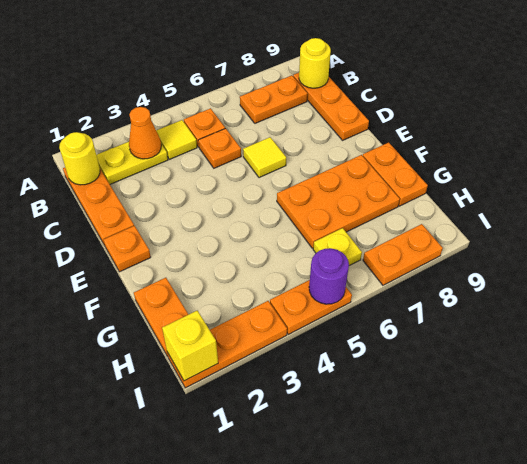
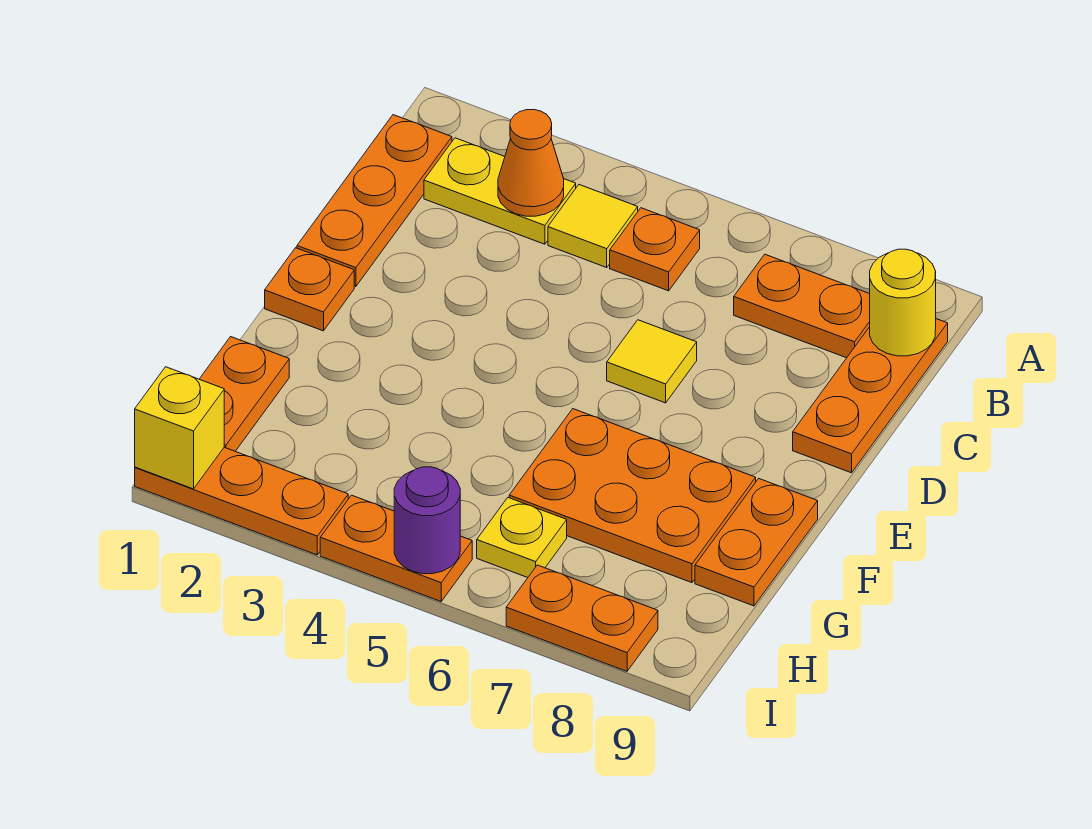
yellow 1x1 round brick [59,132,100,185] -> none
orange 1x1 plate [198,128,241,168] -> none

